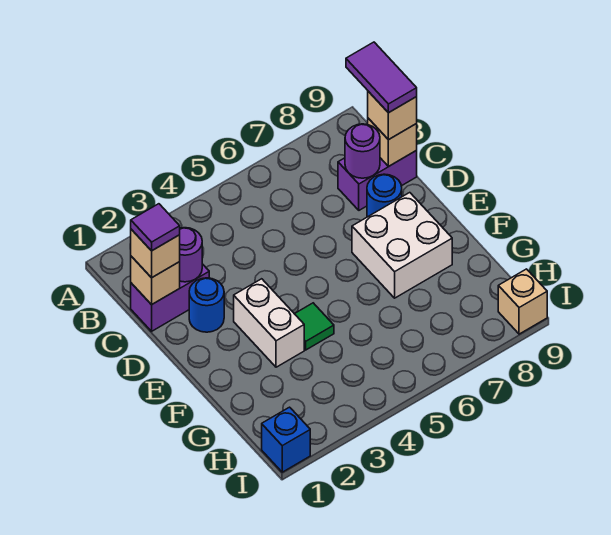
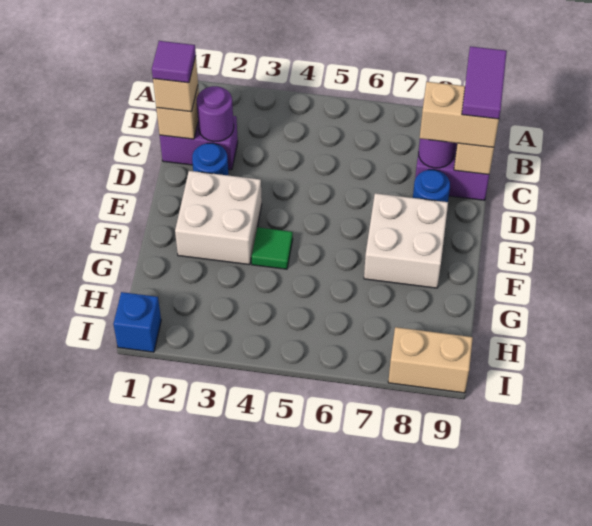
tan 1x1 brick [368,91,417,140] -> tan 1x2 brick [420,82,499,147]
white 1x2 brick [234,279,304,367] -> white 2x2 brick [175,171,262,265]
tan 1x1 brick [498,269,547,334] -> tan 1x2 brick [388,327,473,393]

